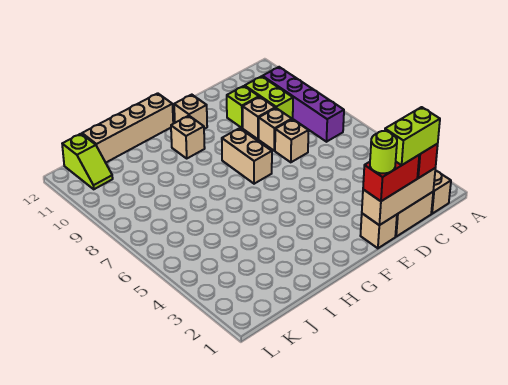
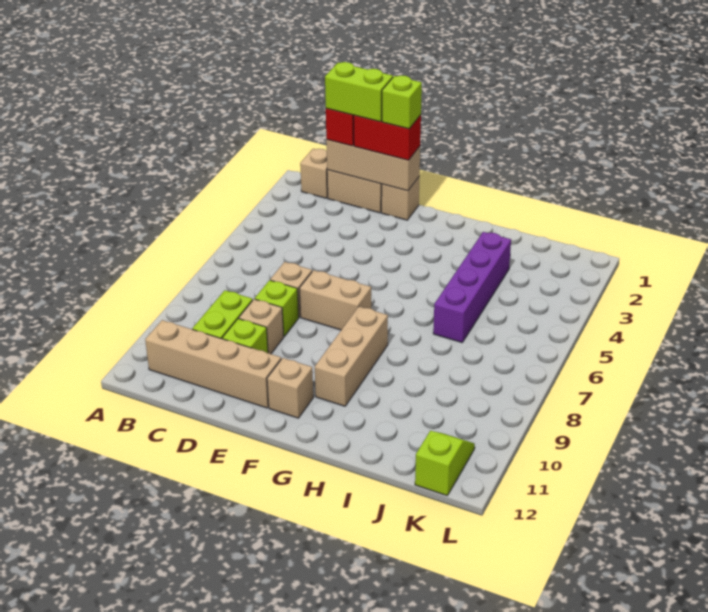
purple 1x4 brick [262,67,344,142] -> purple 1x4 brick moved to [433,232,511,342]
tan 1x1 brick [259,108,292,151] -> lime 1x1 brick [255,280,299,336]
lime 1x1 round brick [370,131,397,173] -> lime 1x1 brick [382,75,422,129]
tan 1x2 brick [222,128,272,184] -> tan 1x2 brick turned to [299,270,371,330]
tan 1x1 brick [171,116,205,158] -> tan 1x3 brick [315,307,388,406]
tan 1x4 brick [82,93,173,163] -> tan 1x4 brick moved to [145,320,281,408]

